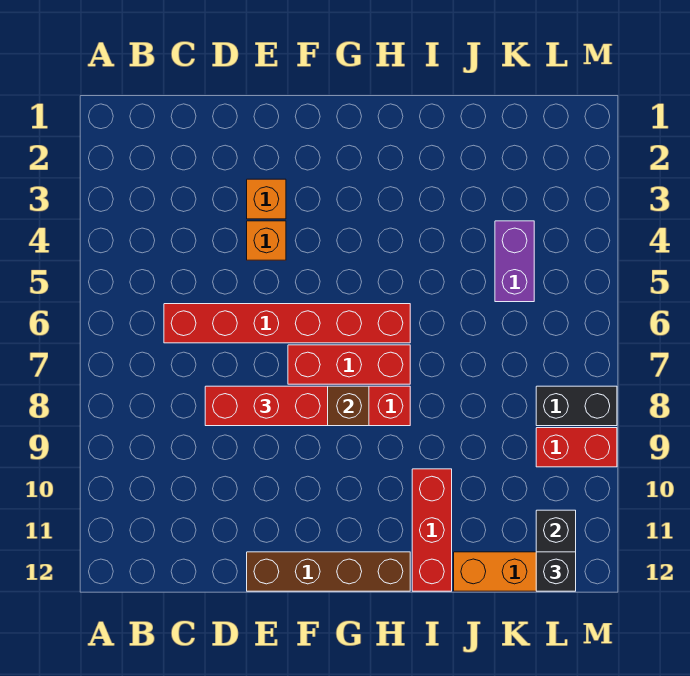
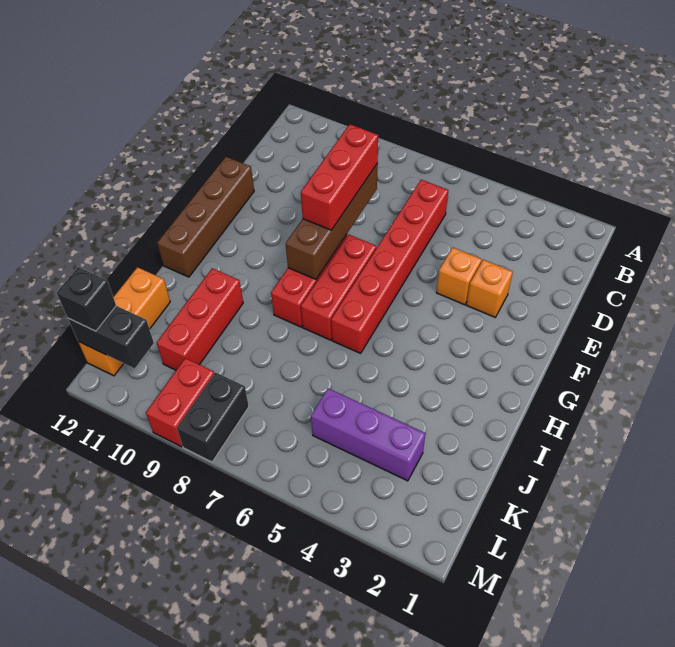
red 1x3 brick [412,469,452,591] -> red 1x3 brick turned to [157,268,243,370]
purple 1x2 brick [495,221,534,302] -> purple 1x3 brick [311,388,426,481]

